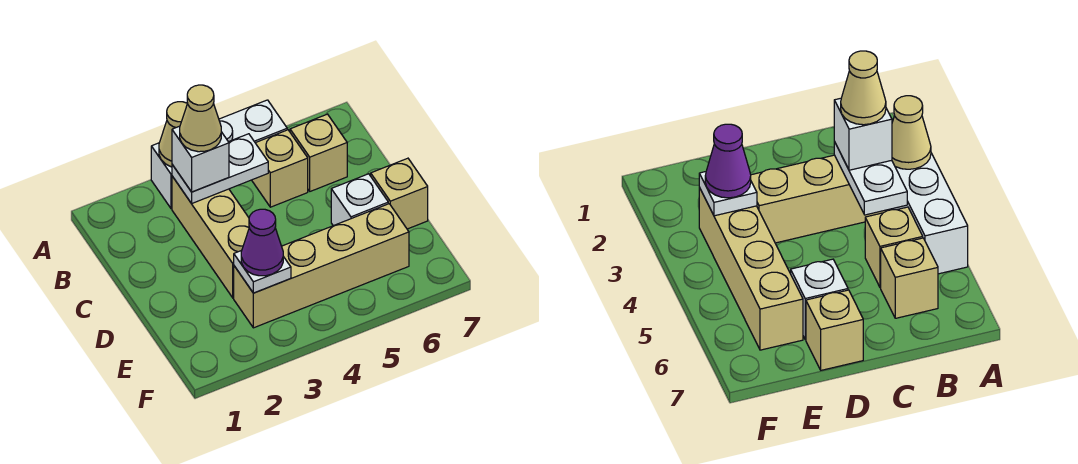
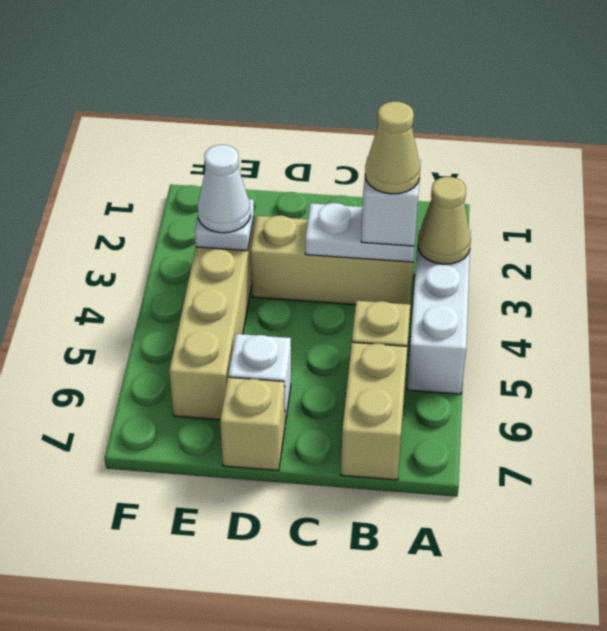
white 1x2 plate [172,134,268,203] -> white 1x2 plate turned to [305,203,415,262]
tan 1x1 brick [290,114,347,191] -> tan 1x2 brick [341,342,407,480]
purple 1x1 cone [241,209,283,276] -> white 1x1 cone [198,145,250,233]

